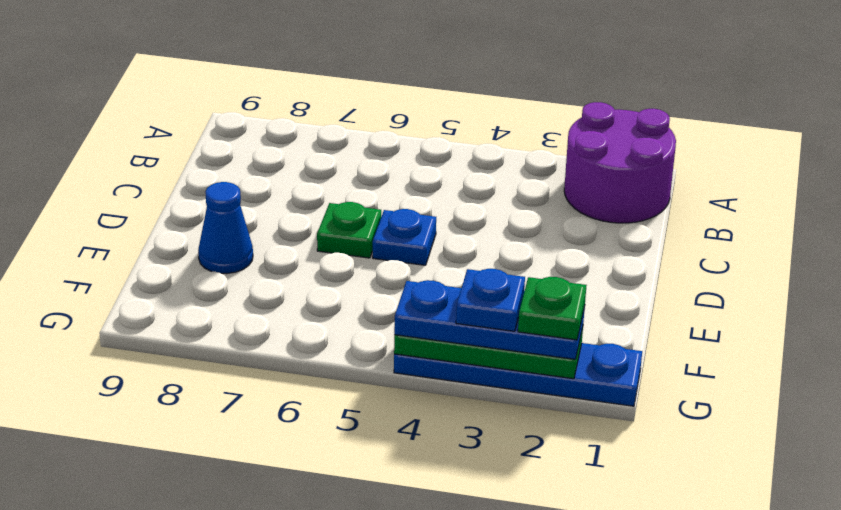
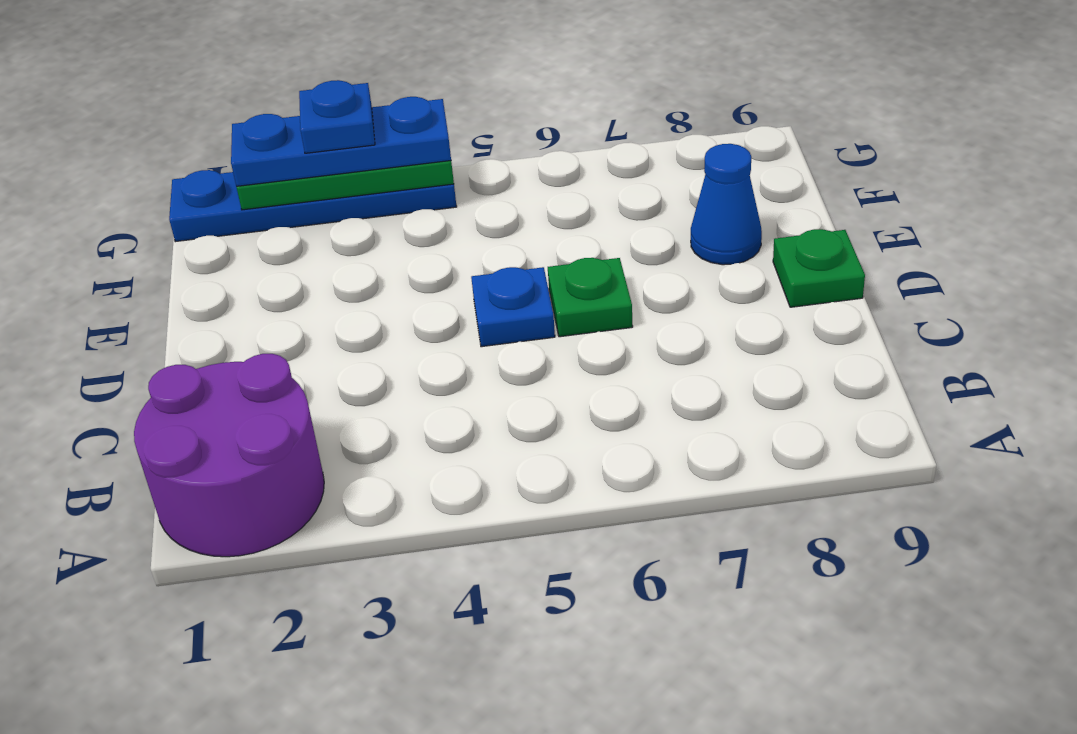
green 1x1 plate [518,277,586,340] -> green 1x1 plate moved to [773,229,865,307]

